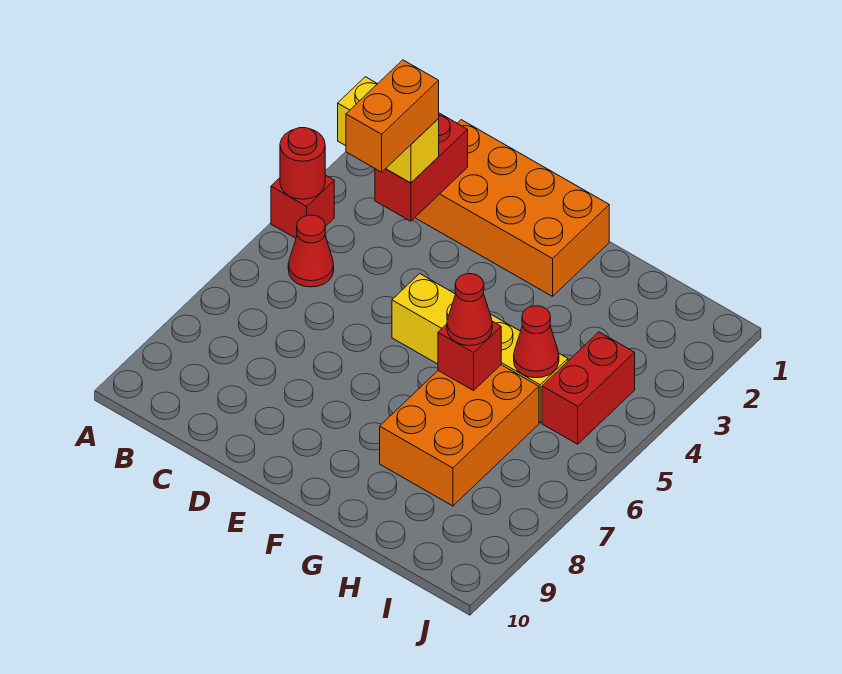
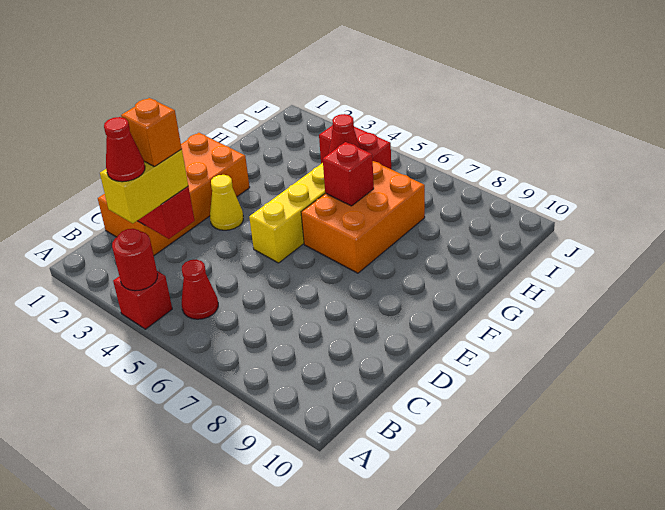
orange 1x2 brick [346,60,439,172] -> orange 1x1 brick [121,98,182,166]
none -> yellow 1x1 cone [210,175,243,230]
orange 2x3 brick [380,365,539,506] -> orange 2x3 brick turned to [301,161,425,273]
red 1x1 cone [447,274,492,346] -> red 1x1 cone moved to [104,117,145,182]

